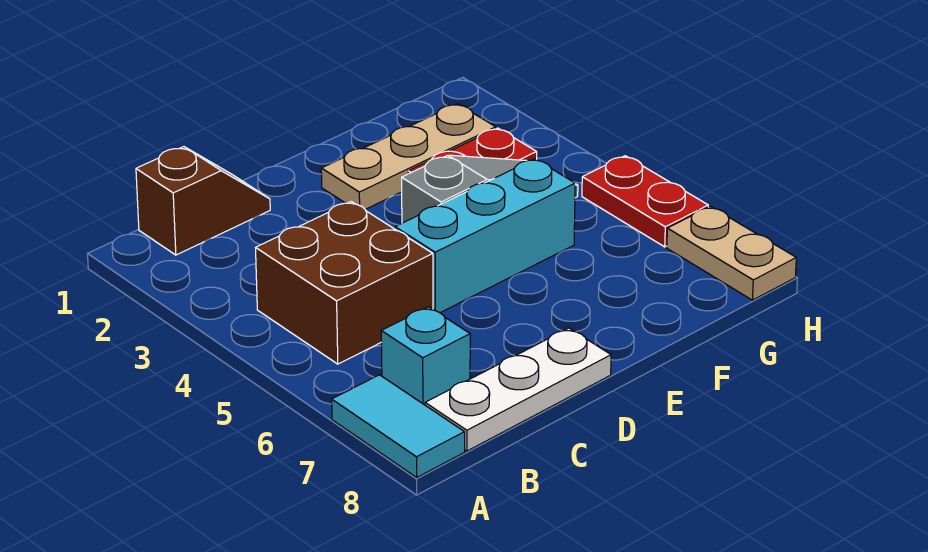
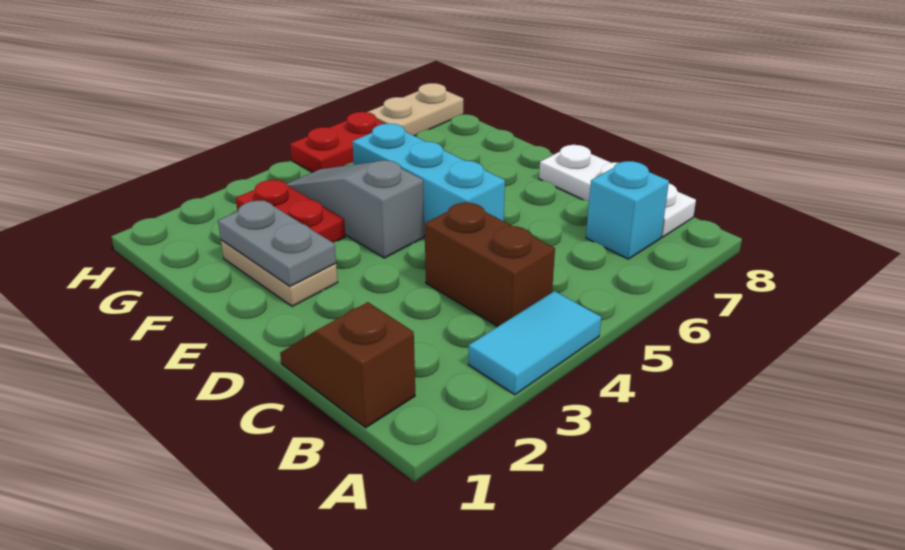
cyan 1x2 tile [332,375,465,477] -> cyan 1x2 tile moved to [468,291,601,395]
brown 2x2 brick [256,202,433,364] -> brown 1x2 brick [425,202,555,327]
tan 1x3 plate [321,104,496,209] -> tan 1x2 plate [221,240,338,306]
none -> grey 1x2 plate [218,200,336,286]

